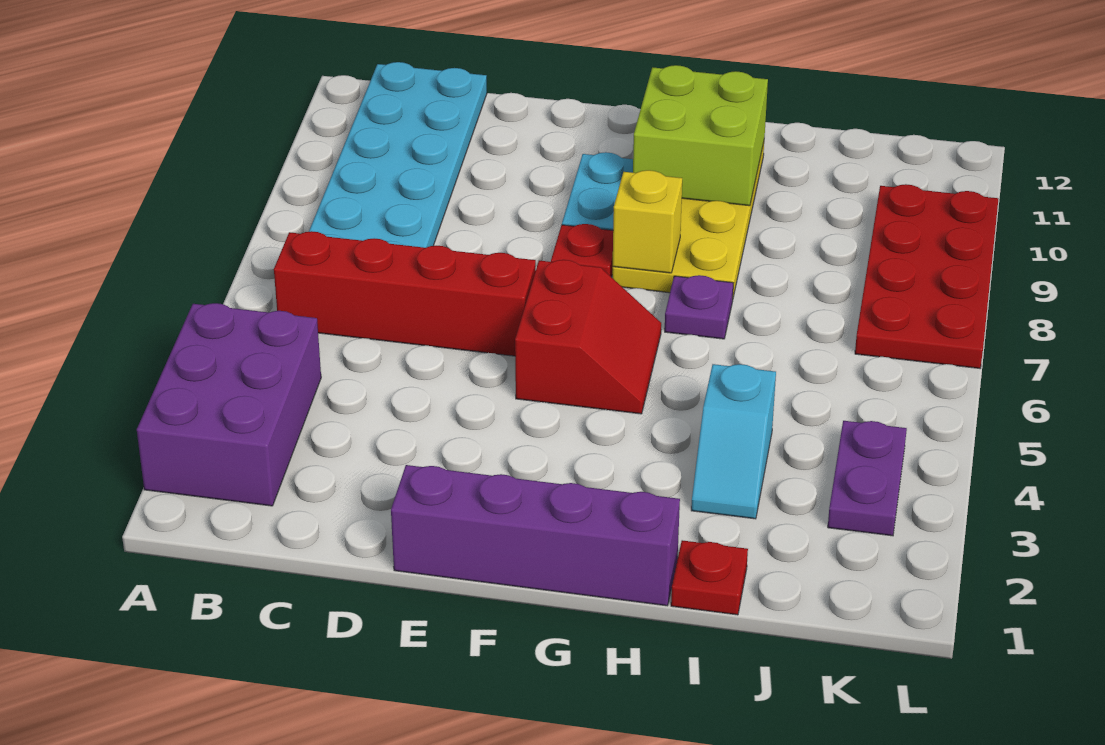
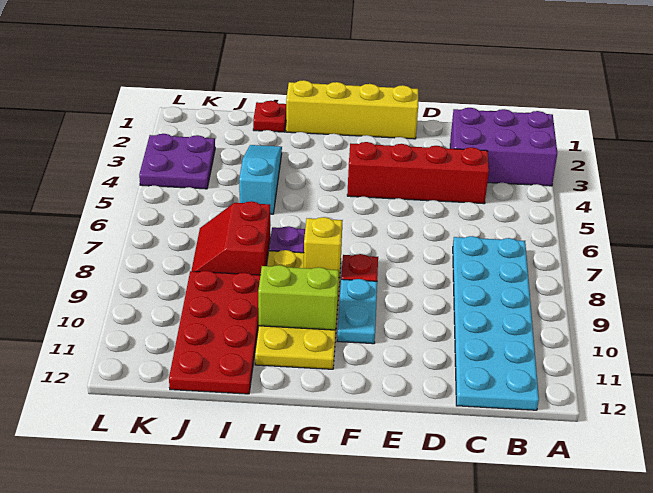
purple 2x3 brick [137,303,321,506] -> purple 2x3 brick turned to [450,108,557,186]
red 1x4 brick [274,231,536,356] -> red 1x4 brick moved to [347,142,489,204]
purple 1x4 brick [391,465,680,606] -> yellow 1x4 brick [286,80,418,139]
red 2x2 slope [515,260,661,414] -> red 2x2 slope moved to [191,201,270,275]
lime 2x2 brick [633,65,768,206] -> lime 1x2 brick [258,265,339,330]
cyan 1x2 slope [691,364,776,519] -> cyan 1x3 slope [239,145,282,214]
purple 1x2 plate [828,421,907,536] -> purple 2x2 plate [139,134,215,189]
red 2x4 plate [855,184,998,368] -> red 2x4 plate moved to [169,271,260,394]

